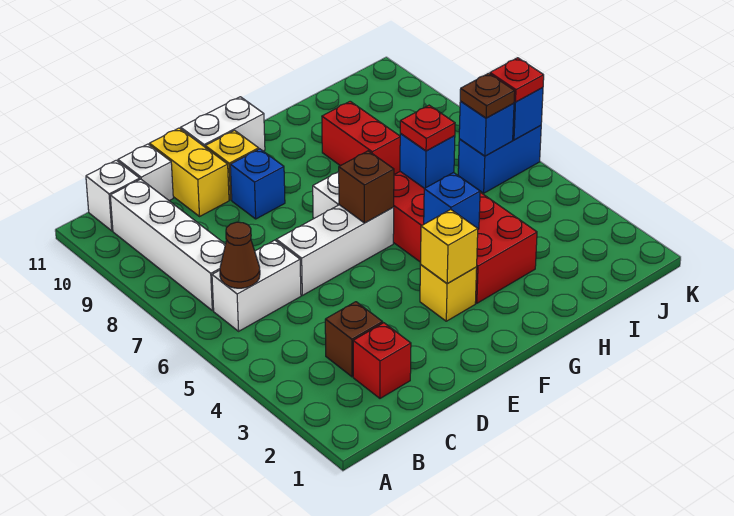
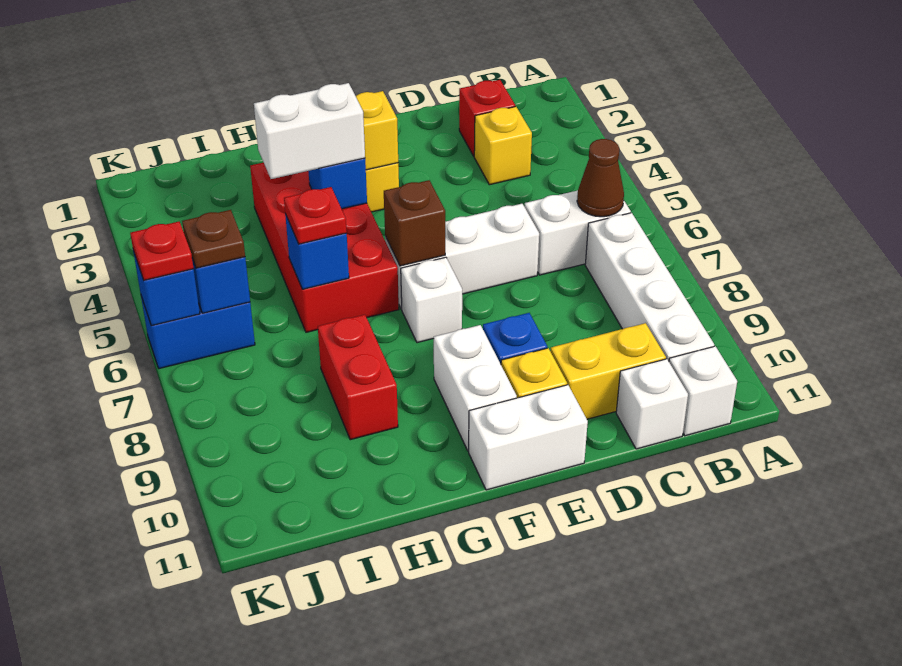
brown 1x1 brick [325,302,383,377] -> yellow 1x1 brick [474,107,532,185]
yellow 1x2 brick [149,128,229,216] -> yellow 1x2 brick turned to [551,323,666,419]
none -> white 1x2 brick [434,325,517,451]
none -> white 1x2 brick [254,83,365,179]

